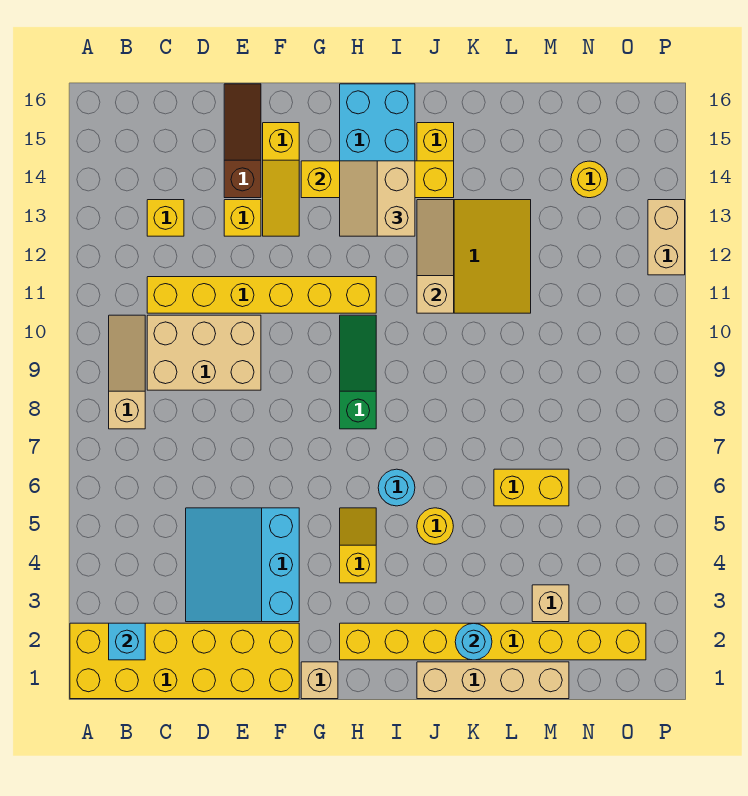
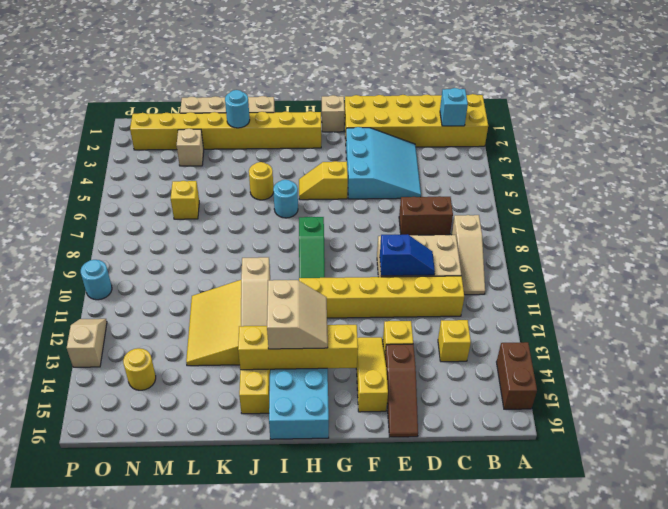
none -> brown 1x2 brick [497,342,537,409]
none -> brown 1x2 brick [399,196,453,235]
none -> blue 1x2 slope [380,234,435,276]
yellow 1x2 slope [340,508,376,583] -> yellow 1x2 slope turned to [299,161,348,200]
yellow 1x2 brick [494,469,569,506] -> yellow 1x1 brick [171,181,199,219]
none -> cyan 1x1 round brick [81,260,112,300]
tan 1x2 brick [648,200,685,275] -> tan 1x2 slope [67,319,107,367]

